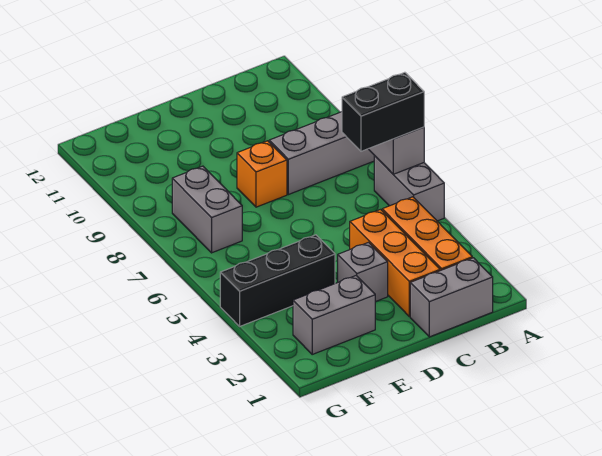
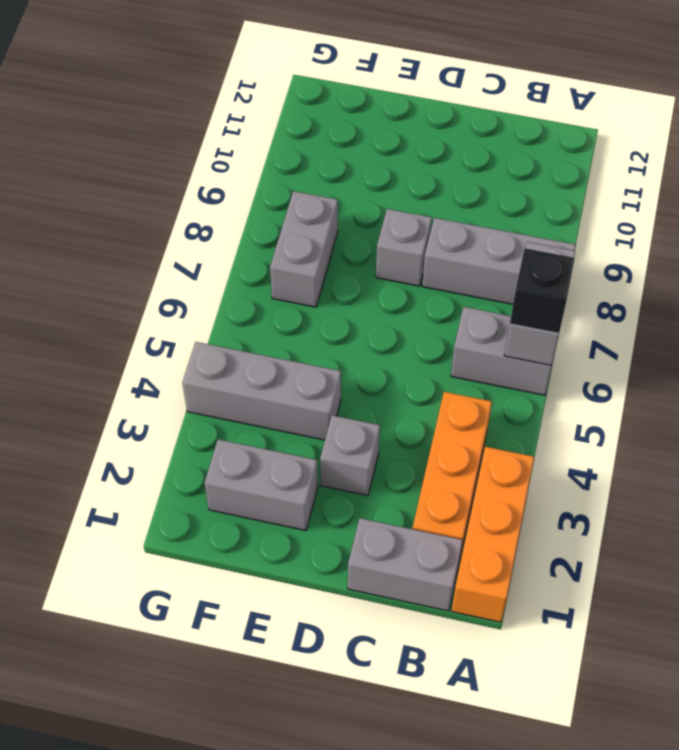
grey 1x2 brick [374,156,444,221] -> grey 1x2 brick turned to [451,307,552,395]
black 1x2 brick [342,72,424,151] -> black 1x1 brick [510,248,575,334]
orange 1x3 brick [350,210,440,316] -> orange 1x3 brick moved to [452,447,534,622]
orange 1x1 brick [237,141,287,207] -> grey 1x1 brick [376,209,432,286]
black 1x3 brick [220,235,335,326] -> grey 1x3 brick [182,342,341,440]

